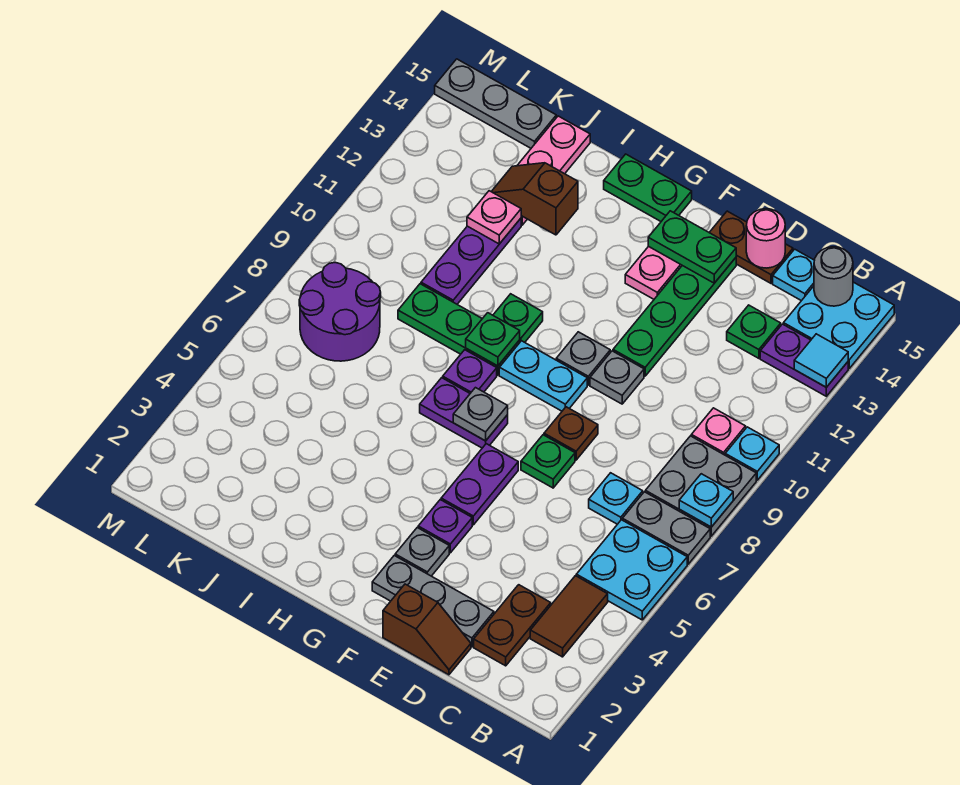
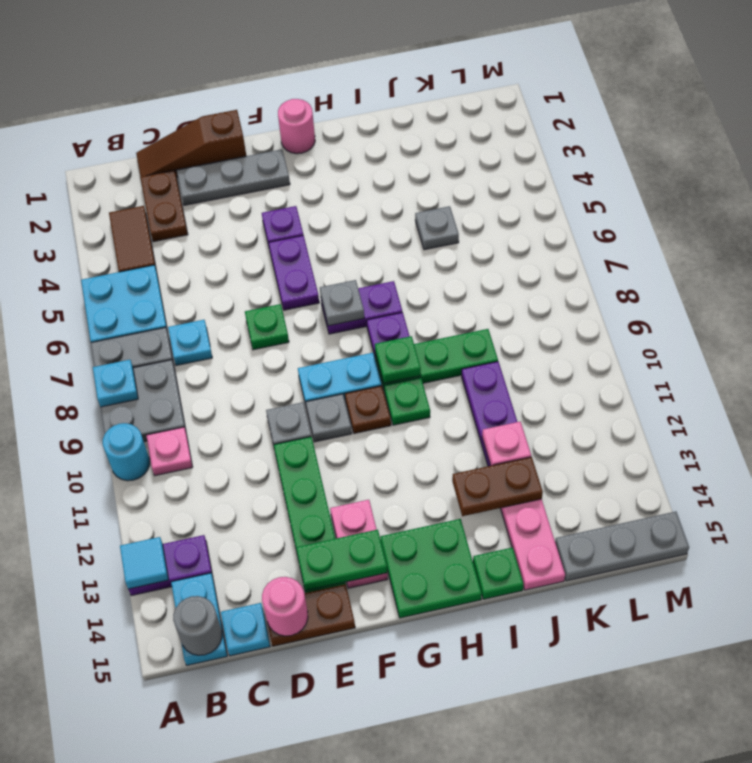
cyan 1x1 plate [725,427,779,480] -> cyan 1x1 round brick [103,423,150,481]
cyan 2x2 plate [783,282,894,368] -> cyan 1x2 plate [171,573,227,665]
green 1x1 plate [727,305,781,358] -> green 1x1 plate moved to [473,548,524,599]
brown 1x2 slope [383,584,471,675] -> brown 1x3 slope [136,110,246,178]
brown 1x1 plate [544,407,598,460] -> brown 1x1 plate moved to [345,386,391,433]
grey 1x1 plate [395,528,449,576] -> grey 1x1 plate moved to [415,206,459,250]
none -> pink 1x1 round brick [278,99,315,154]
green 1x2 plate [604,154,692,221] -> green 2x2 plate [380,519,482,618]
brown 1x2 slope [491,163,578,235] -> brown 1x2 plate [452,457,543,516]
purple 2x2 round brick [299,263,381,361] -> none

